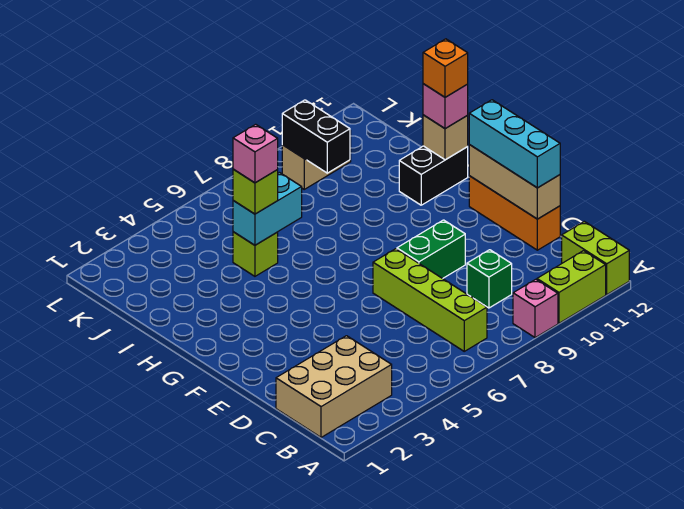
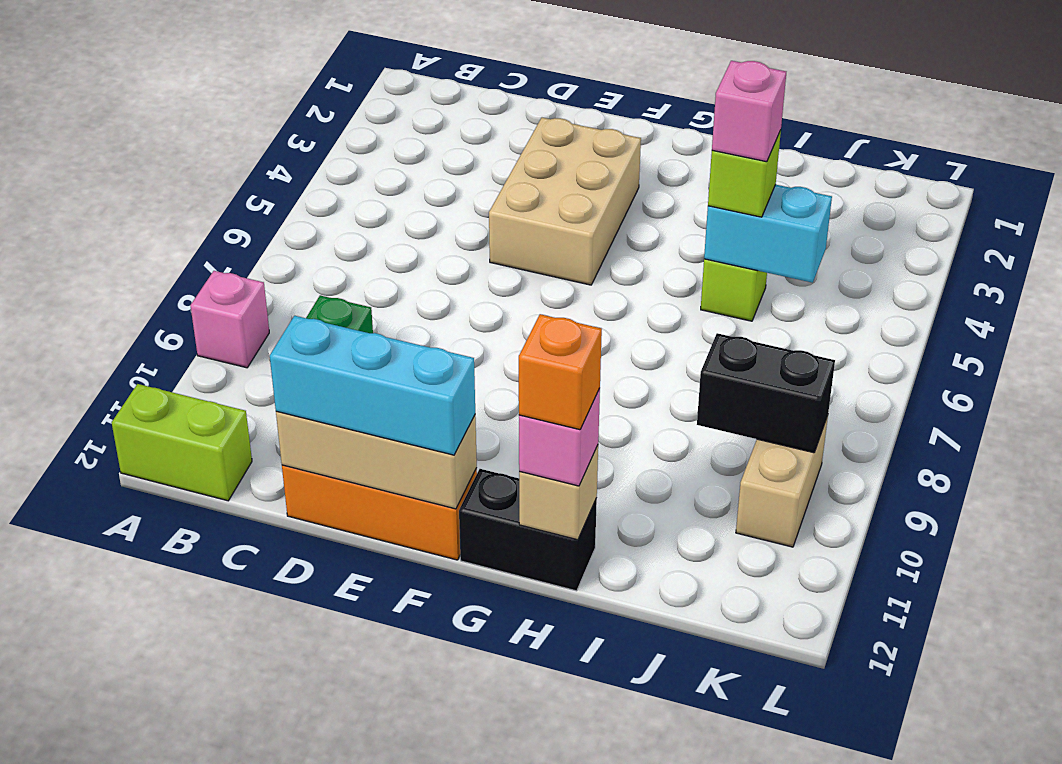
lime 1x2 brick [537,251,606,323] -> none
tan 2x3 brick [276,336,392,437] -> tan 2x3 brick moved to [489,118,641,285]
lime 1x4 brick [373,249,487,351] -> none
green 1x2 brick [397,220,465,279] -> none
black 1x2 brick [399,146,468,205] -> black 1x2 brick turned to [459,469,597,591]
cyan 1x2 brick [233,173,302,245] -> cyan 1x2 brick turned to [704,185,832,283]

